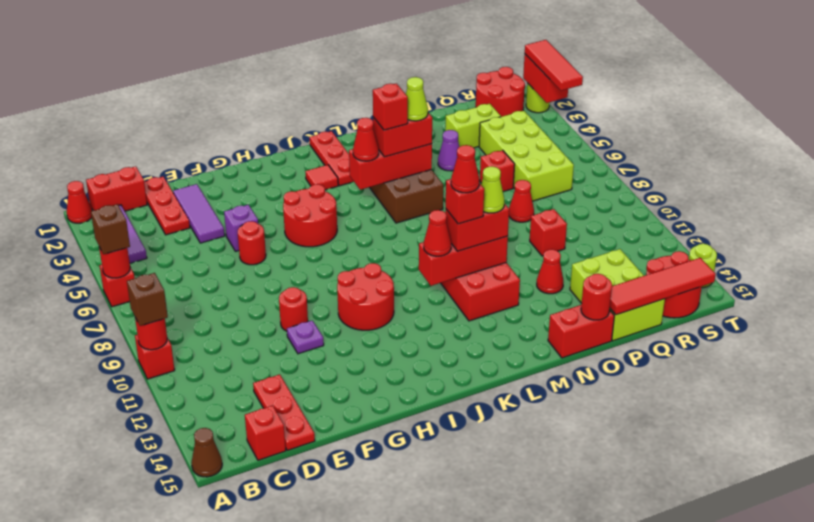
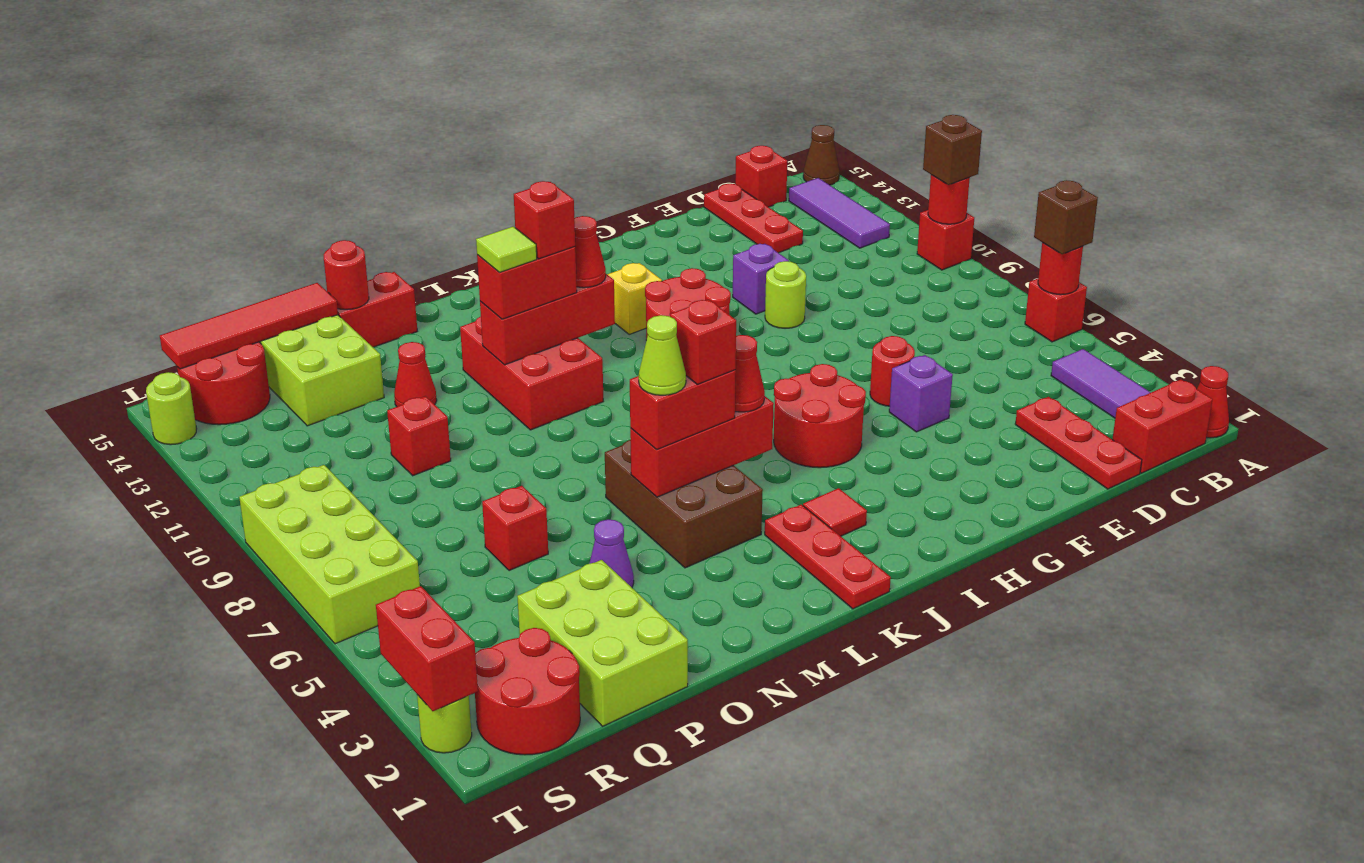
purple 1x3 tile [173,184,225,243] -> purple 1x3 tile moved to [789,178,890,248]
red 1x1 round brick [279,287,308,331] -> lime 1x1 round brick [765,261,806,328]
purple 1x1 plate [287,321,324,354] -> purple 1x1 brick [733,244,789,314]
none -> yellow 1x1 brick [607,263,662,334]
red 1x1 cone [451,145,479,193] -> none
lime 1x1 cone [481,167,504,213] -> lime 1x1 tile [476,227,537,273]
lime 1x2 brick [445,104,501,148] -> lime 2x3 brick [517,560,688,726]
red 1x1 cone [509,180,534,222] -> none
lime 2x4 brick [479,110,574,201] -> lime 2x4 brick moved to [239,465,420,644]
red 1x3 tile [525,40,583,91] -> none

